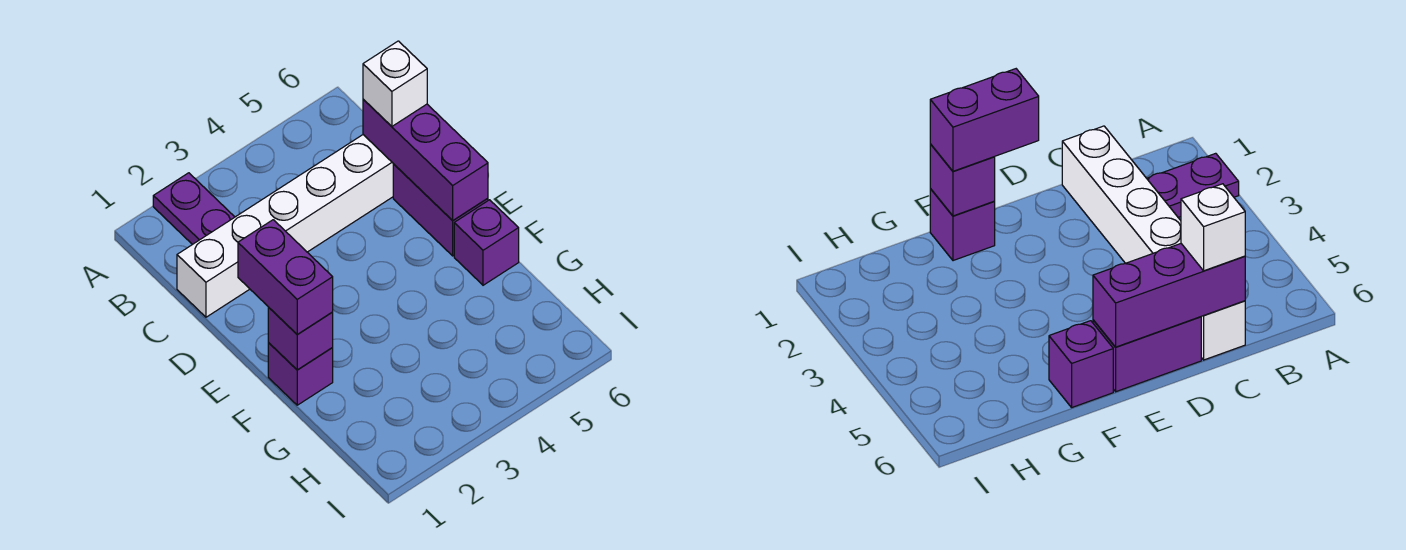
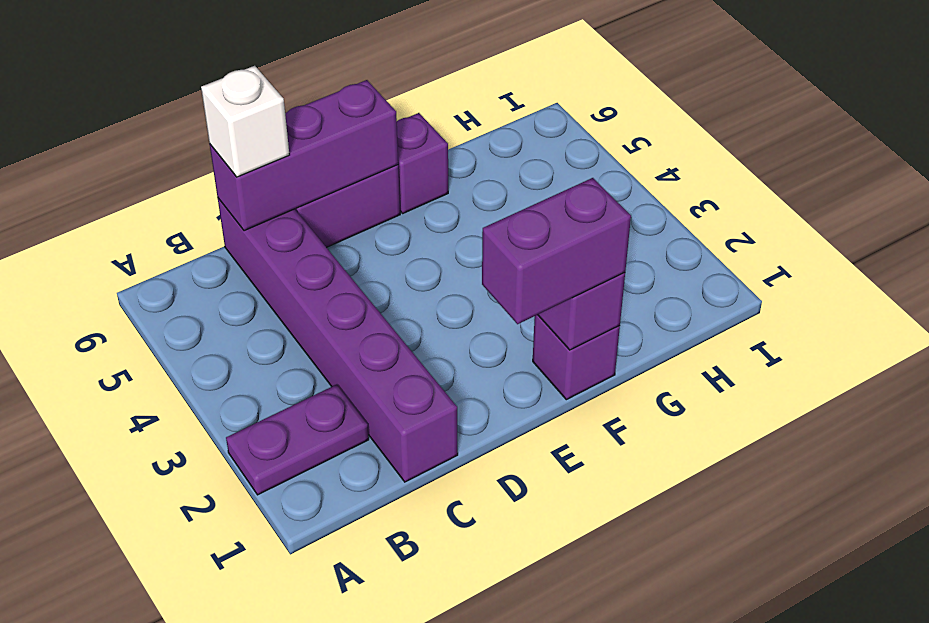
white 1x6 brick [177,135,393,317] -> purple 1x6 brick [218,198,458,482]

